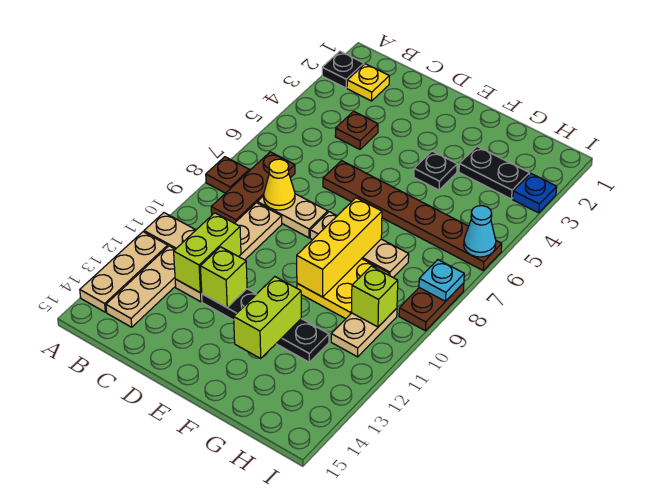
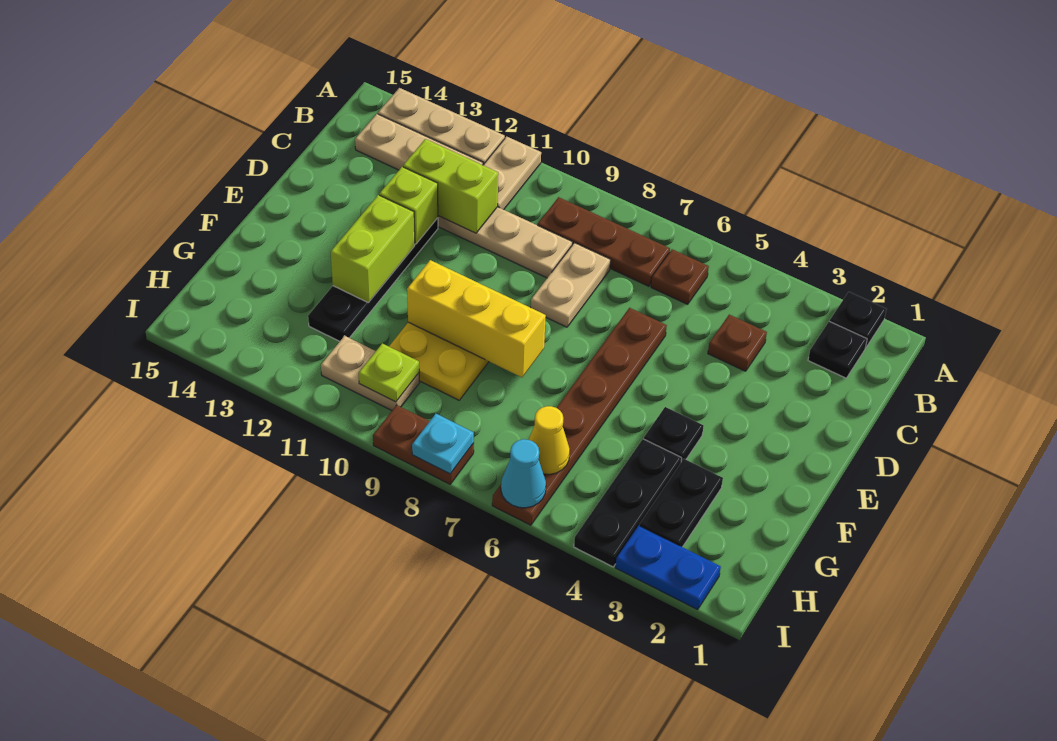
brown 1x1 plate [206,157,249,193] -> brown 1x1 plate moved to [651,249,709,304]
yellow 1x1 plate [347,64,389,101] -> black 1x1 plate [808,321,867,378]
yellow 1x1 cone [264,159,295,210] -> yellow 1x1 cone moved to [529,406,570,474]
tan 1x3 plate [310,212,409,277] -> none
lime 1x2 brick [234,277,301,358] -> lime 1x2 brick turned to [331,195,415,303]
none -> black 1x3 plate [574,439,682,567]
lime 1x1 brick [352,266,398,327] -> lime 1x1 plate [359,343,419,402]
blue 1x1 plate [513,173,557,213] -> blue 1x2 plate [615,526,721,610]

